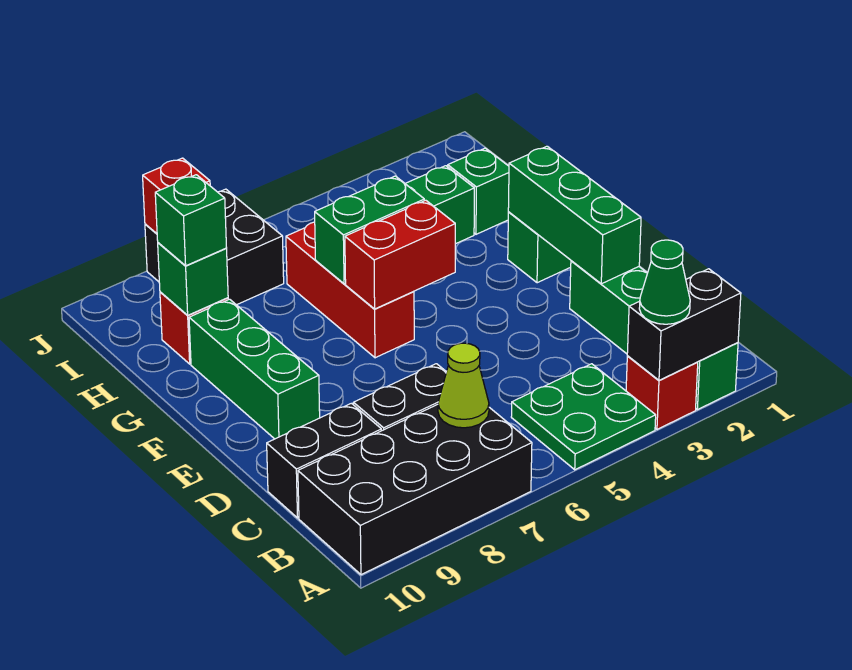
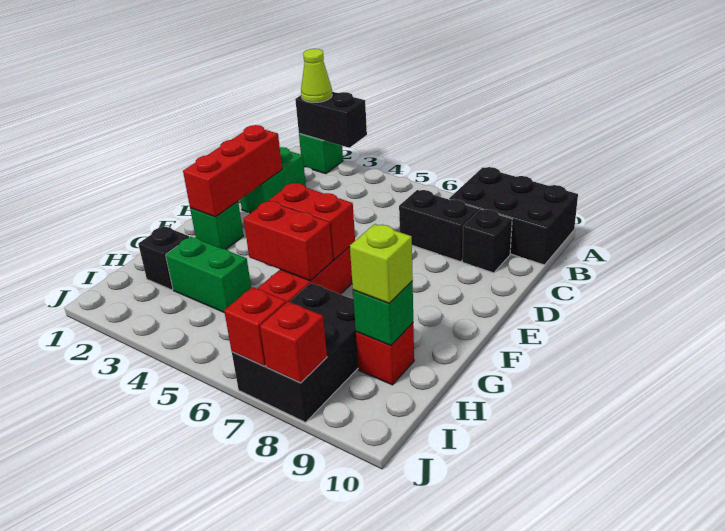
red 1x1 brick [626,356,698,429] -> red 1x1 brick moved to [224,287,286,366]
green 1x1 cone [639,240,690,324] -> none
green 2x2 plate [511,364,656,470] -> none
black 2x4 brick [298,404,532,575] -> black 2x3 brick [449,167,578,265]
lime 1x1 cone [438,343,489,428] -> lime 1x1 cone moved to [301,49,332,102]
black 1x2 brick [267,403,381,518] -> black 1x1 brick [462,209,512,273]
green 1x3 brick [508,146,641,284] -> red 1x3 brick [183,125,282,217]
green 1x3 brick [189,299,320,439] -> none
green 1x2 brick [315,176,424,284] -> red 1x2 brick [244,201,333,281]
green 1x1 brick [448,148,509,234] -> black 1x1 brick [138,226,189,290]
green 1x1 brick [155,175,227,266] -> lime 1x1 brick [350,224,413,303]
black 2x2 brick [145,189,284,305] -> black 2x3 brick [232,283,358,422]

